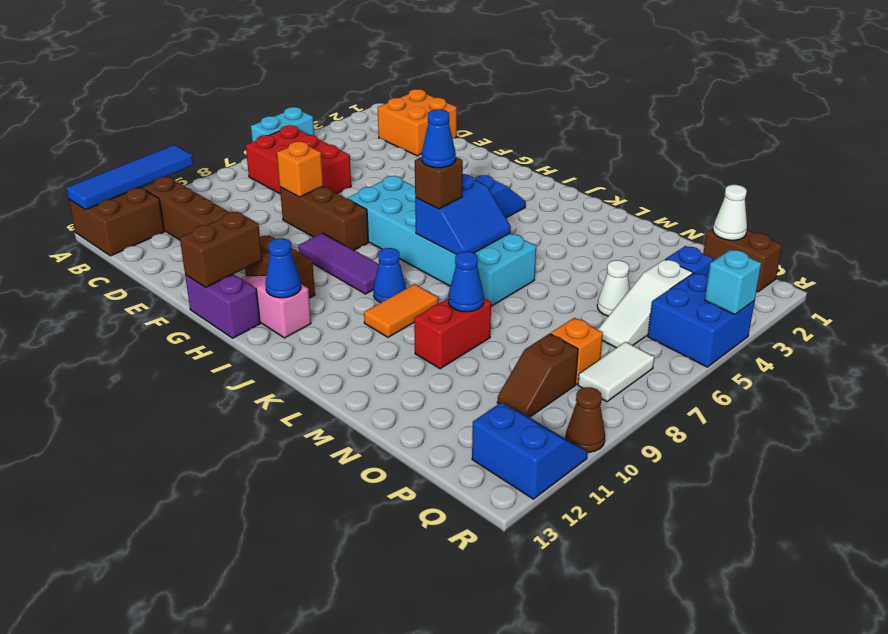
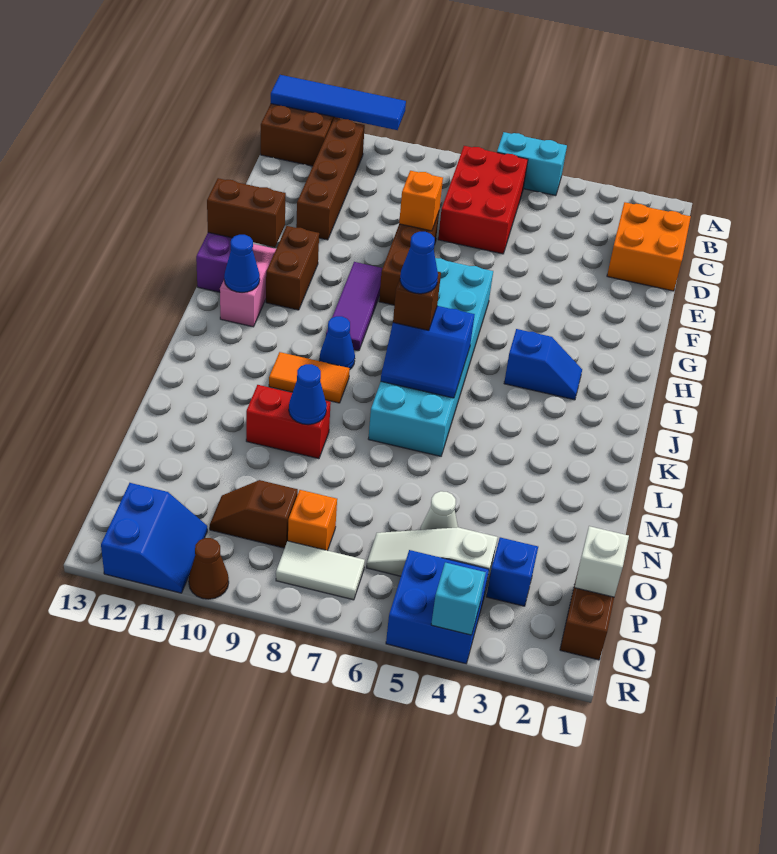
white 1x1 cone [713,185,747,240] -> white 1x1 brick [575,526,629,597]

